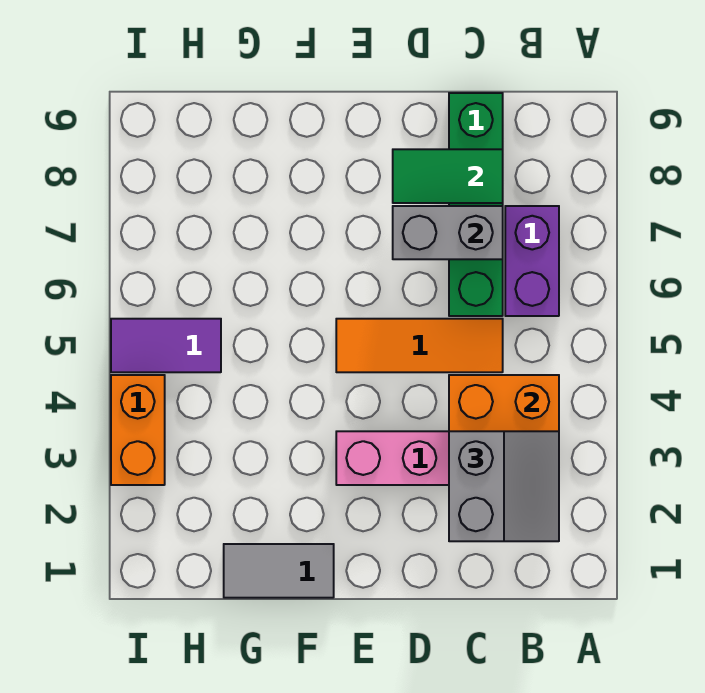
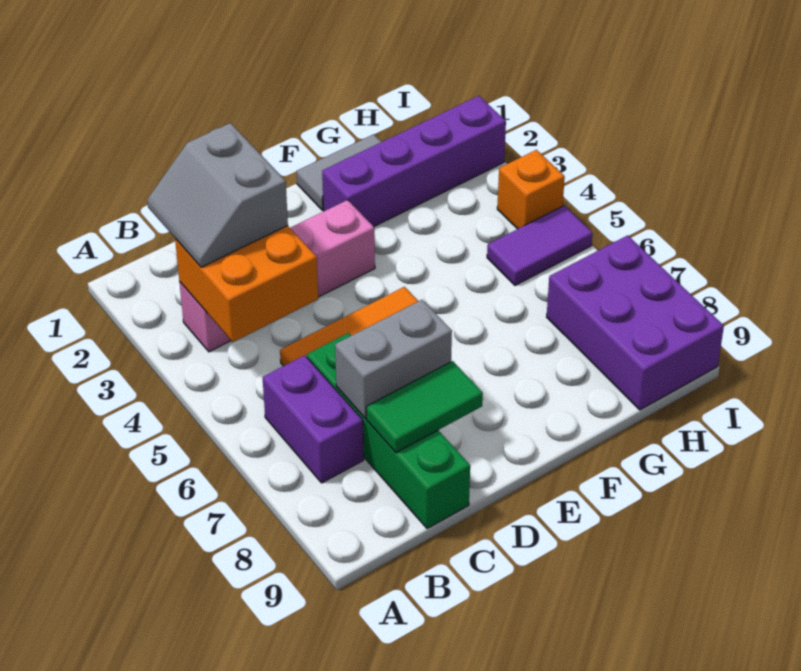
none -> purple 1x4 brick [322,96,506,227]
none -> purple 2x3 brick [547,235,724,410]
orange 1x2 brick [111,375,165,485] -> orange 1x1 brick [497,150,565,229]

